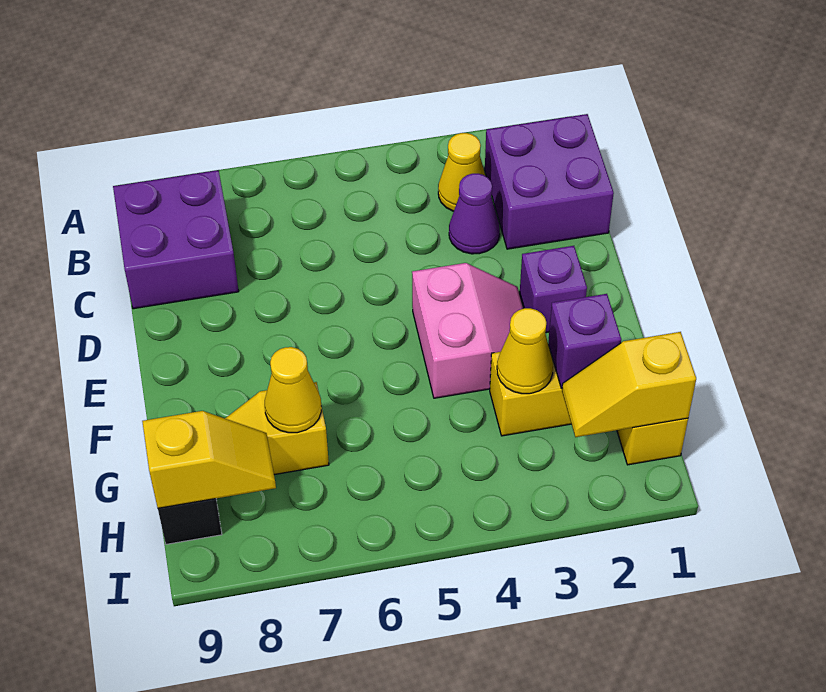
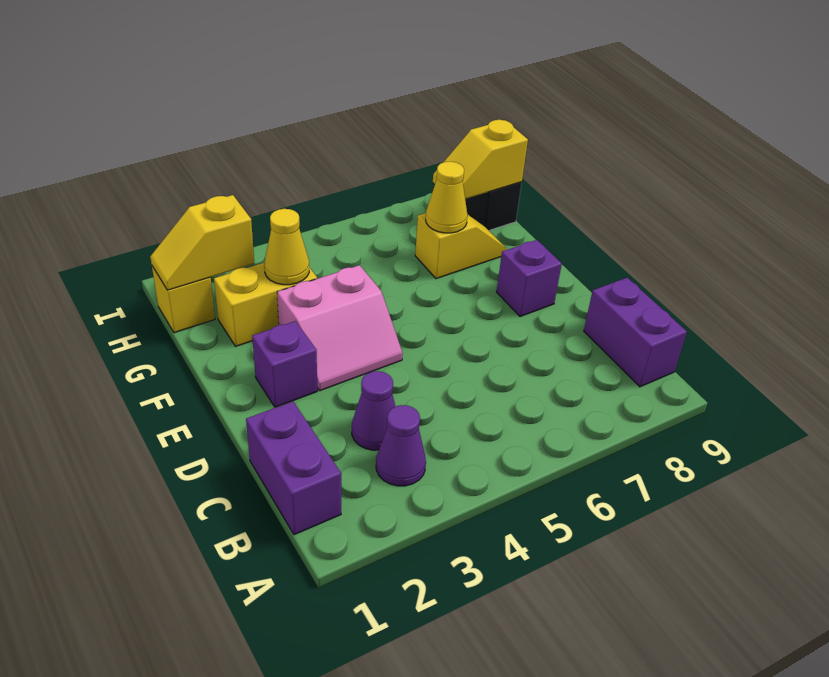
purple 2x2 brick [485,114,614,249] -> purple 1x2 brick [246,401,341,535]
yellow 1x1 cone [438,133,486,211] -> purple 1x1 cone [376,405,426,486]
purple 2x2 brick [113,170,239,309] -> purple 1x2 brick [584,278,687,387]
pink 2x2 slope [412,263,524,398] -> pink 2x2 slope turned to [277,265,403,391]
purple 1x1 brick [548,294,621,388] -> purple 1x1 brick moved to [497,240,562,317]
yellow 1x2 slope [562,332,696,437] -> yellow 1x2 slope turned to [150,195,254,290]

